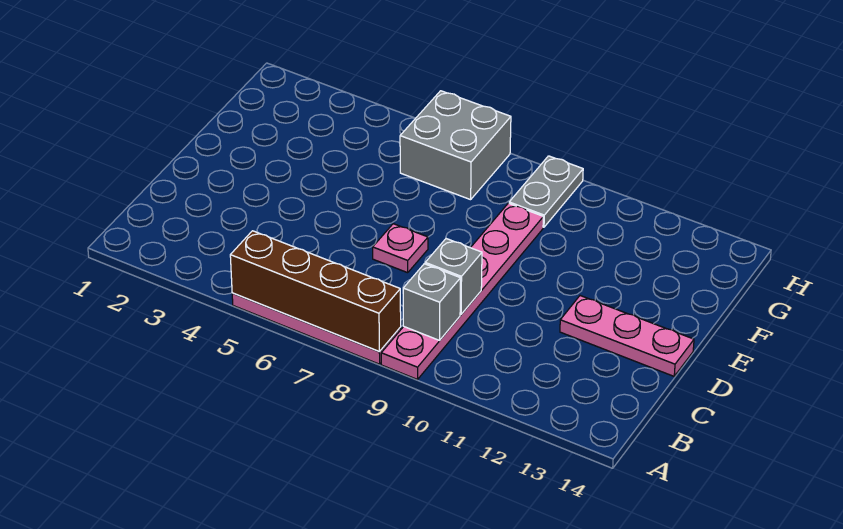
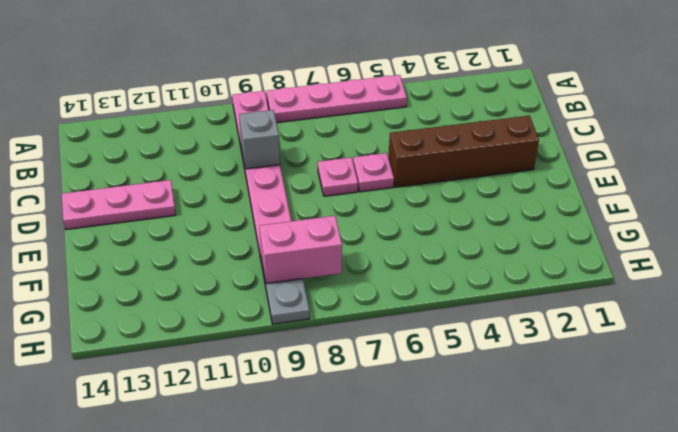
brown 1x4 brick [230,231,401,352] -> brown 1x4 brick moved to [388,116,539,187]
grey 1x1 brick [403,264,461,340] -> none
none -> pink 1x1 plate [353,153,394,192]
grey 2x2 brick [400,91,511,200] -> none
none -> pink 1x2 brick [259,216,342,284]

